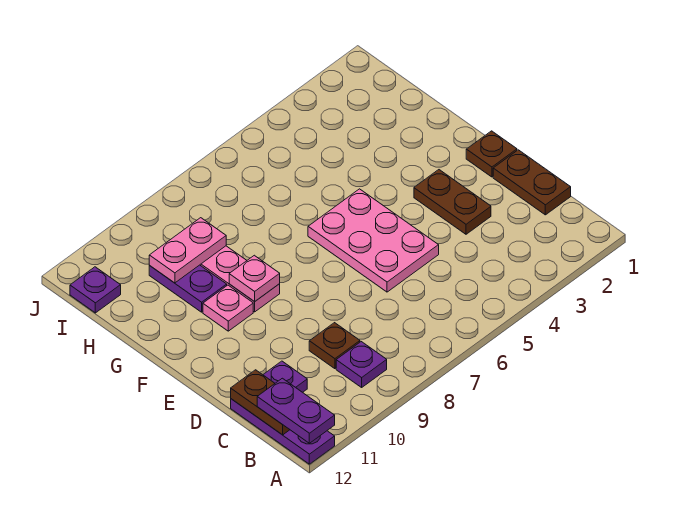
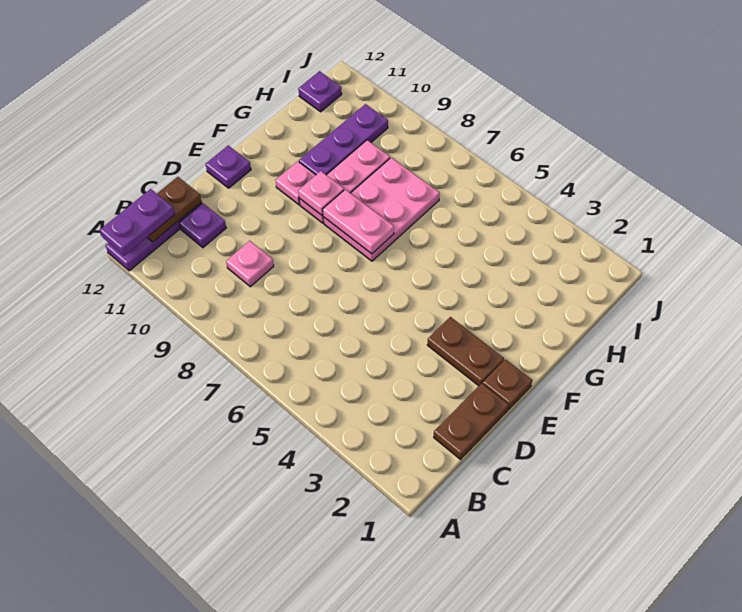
purple 1x1 plate [336,342,387,387] -> purple 1x1 plate moved to [206,146,251,188]
brown 1x1 plate [309,323,360,369] -> pink 1x1 plate [226,241,274,287]
brown 1x2 plate [414,170,491,234] -> brown 1x2 plate turned to [427,317,504,386]
pink 2x3 plate [308,189,439,292] -> pink 2x3 plate moved to [323,158,440,261]
purple 1x2 plate [149,265,227,312] -> purple 1x3 plate [299,104,388,175]
pink 1x2 plate [149,218,226,283] -> pink 1x2 plate moved to [323,190,394,254]

